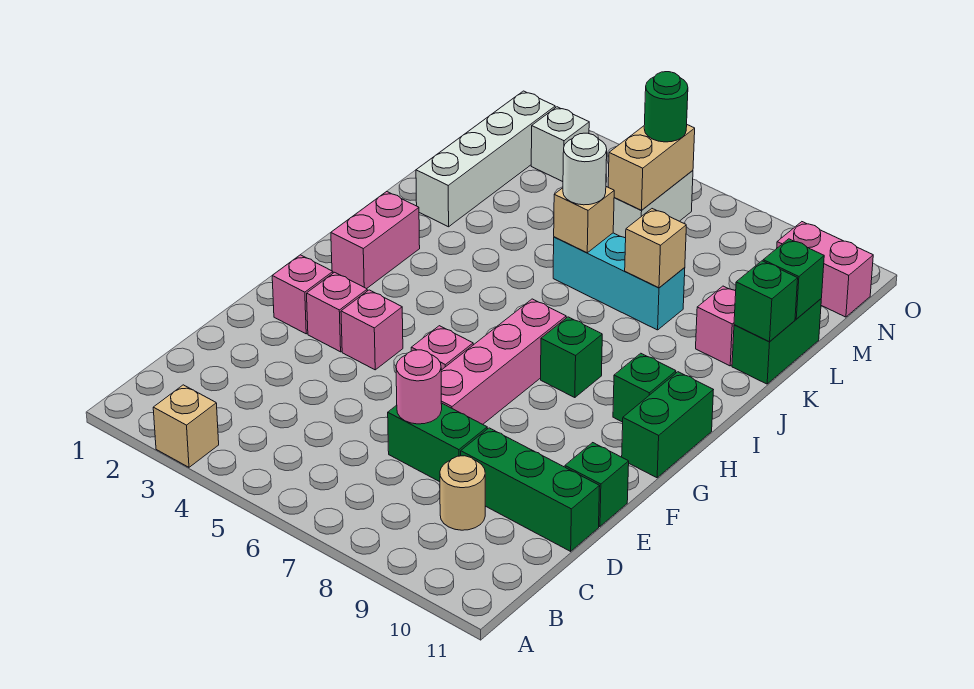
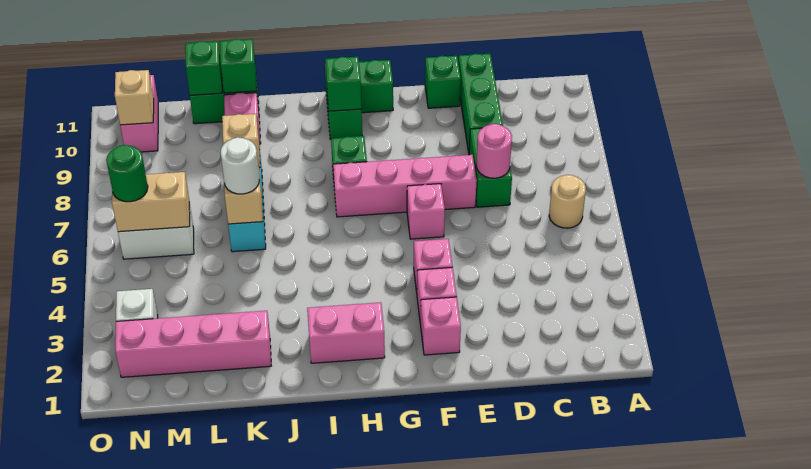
tan 1x1 brick [153,385,219,467] -> tan 1x1 brick moved to [115,70,154,125]
tan 1x1 round brick [440,456,485,530] -> tan 1x1 round brick moved to [549,175,586,228]
none -> green 1x1 brick [325,57,362,111]
white 1x4 brick [416,91,555,227] -> pink 1x4 brick [115,311,271,377]

